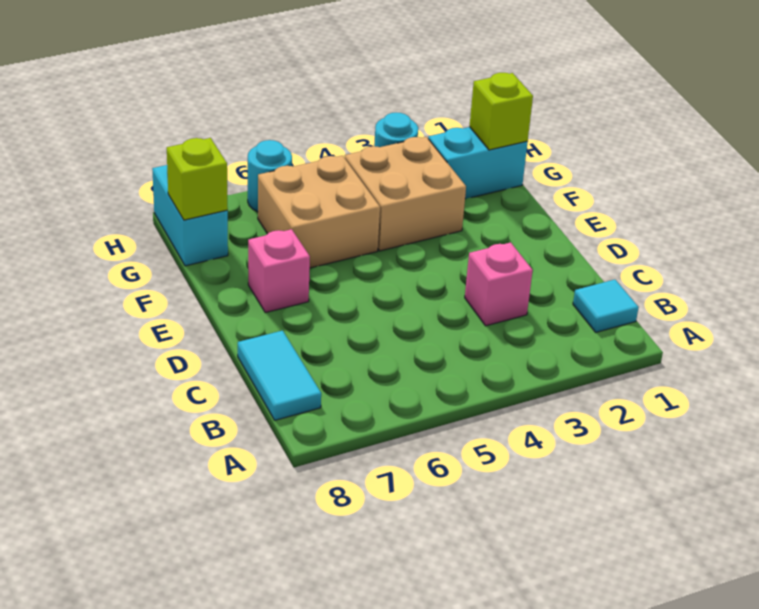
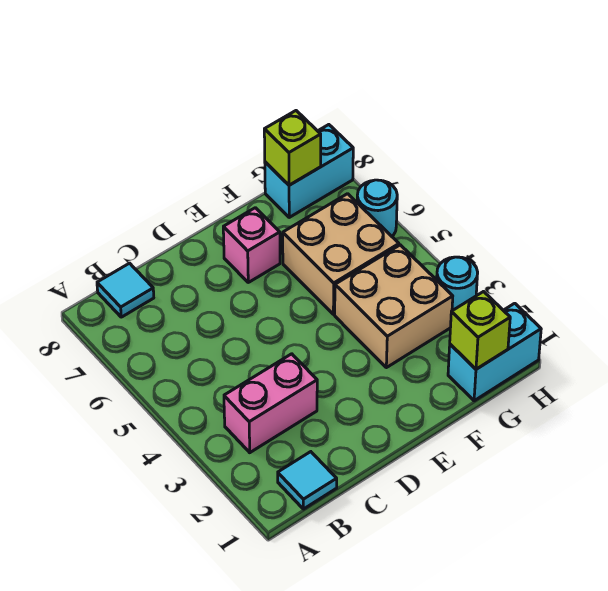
cyan 1x2 tile [238,331,321,420] -> cyan 1x1 tile [97,263,154,317]
pink 1x1 brick [465,242,533,326] -> pink 1x2 brick [224,354,317,453]
cyan 1x2 brick [428,127,528,199] -> cyan 1x2 brick turned to [448,303,541,401]

